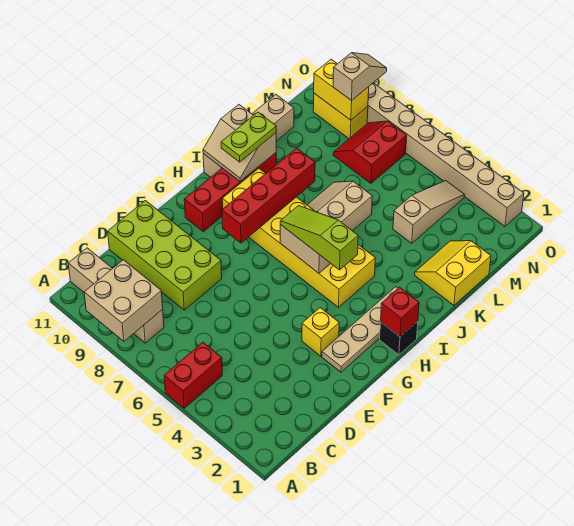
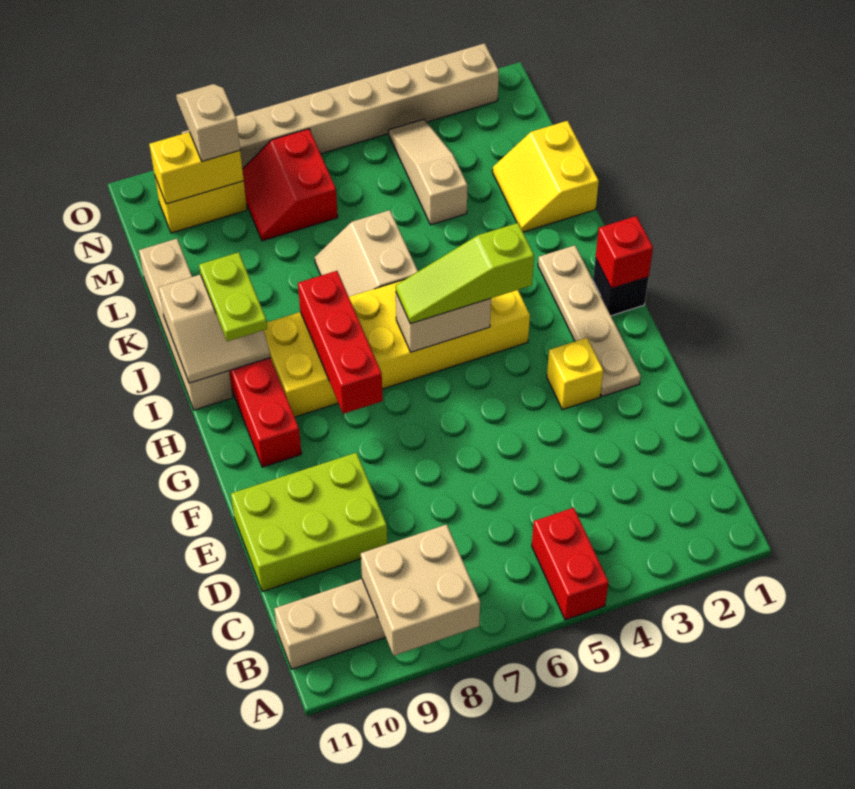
lime 2x4 brick [108,201,222,310] -> lime 2x3 brick [231,453,387,592]
red 1x4 brick [222,148,315,243] -> red 1x3 brick [298,271,383,414]

